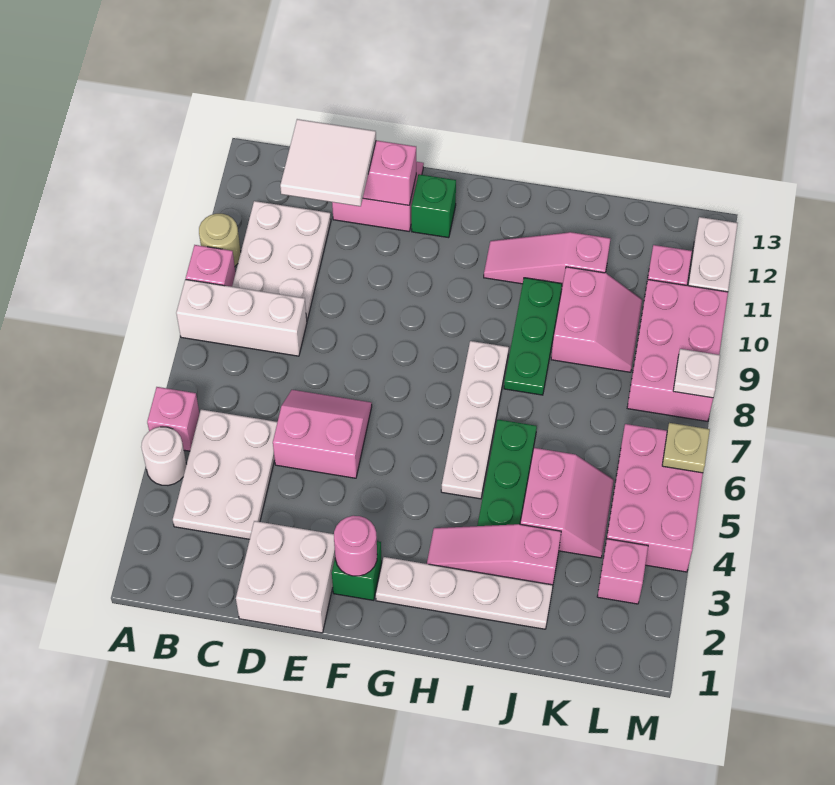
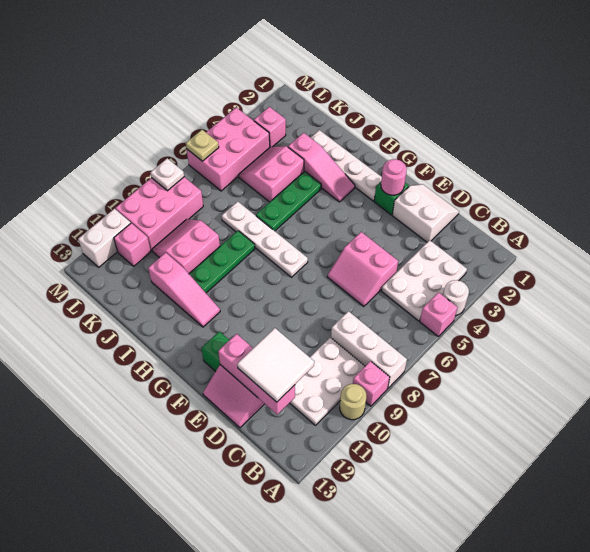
white 2x2 brick [236,521,335,633] -> white 2x2 slope [392,184,459,242]
white 1x4 plate [441,341,509,499] -> white 1x4 plate turned to [222,201,308,277]

